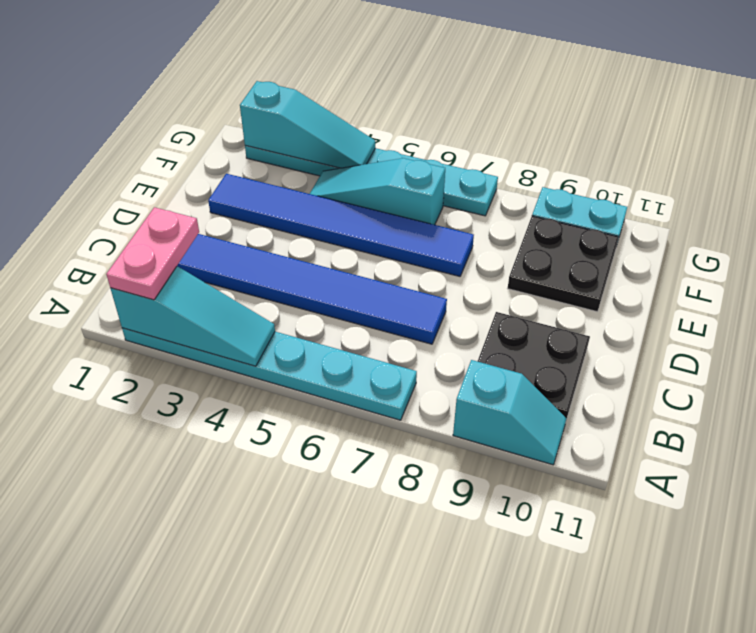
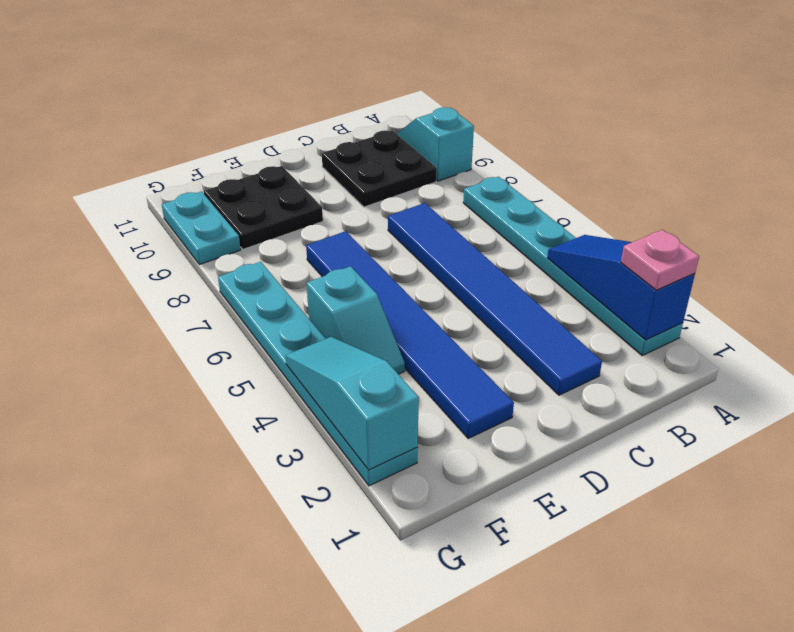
cyan 1x3 slope [110,266,275,366] -> blue 1x3 slope [547,235,695,340]
pink 1x2 plate [106,207,199,300] -> pink 1x1 plate [621,230,699,290]
cyan 1x3 slope [310,158,445,225] -> cyan 1x2 slope [306,266,405,374]

